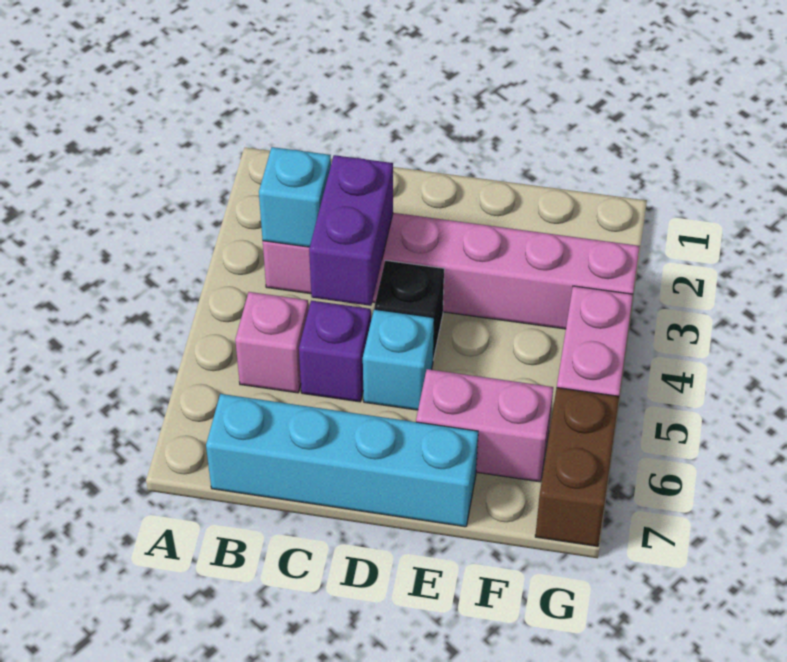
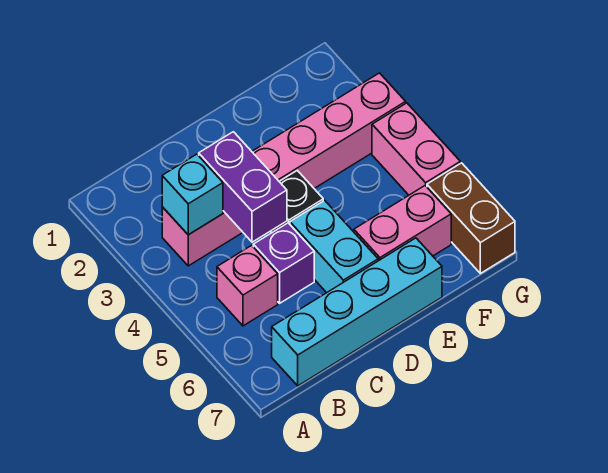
cyan 1x1 brick [363,309,434,410] -> cyan 1x2 brick [290,200,378,293]

